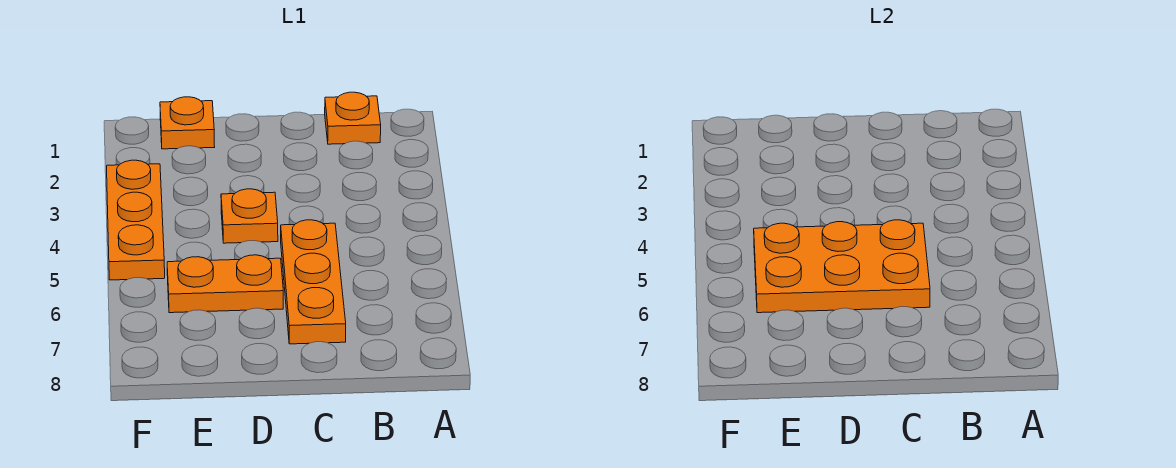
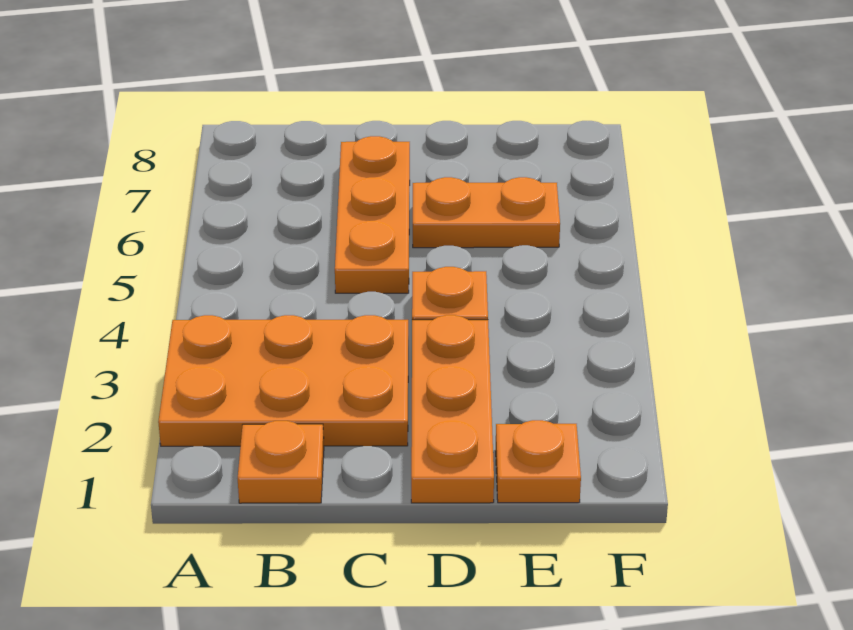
orange 2x3 plate [754,220,930,313] -> orange 2x3 plate moved to [158,315,408,446]
orange 1x3 plate [107,160,165,280] -> orange 1x3 plate moved to [411,315,494,503]

